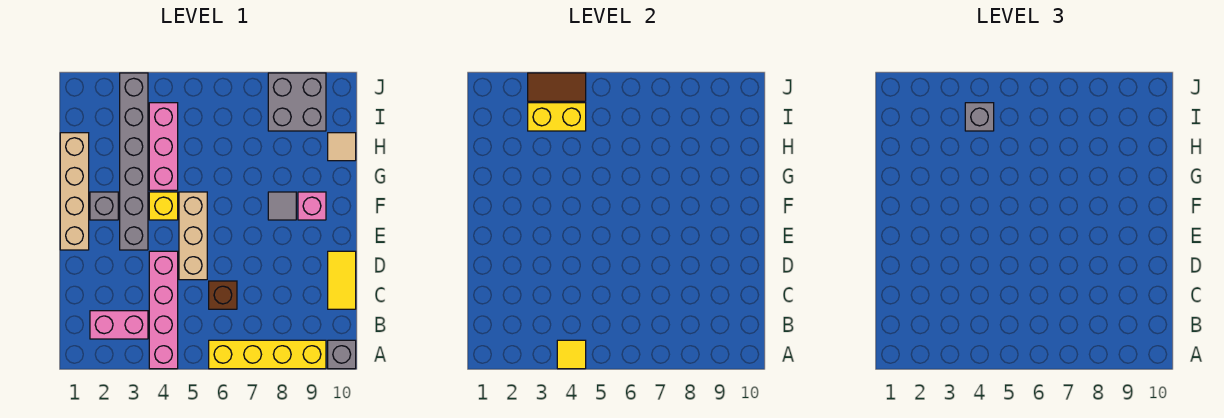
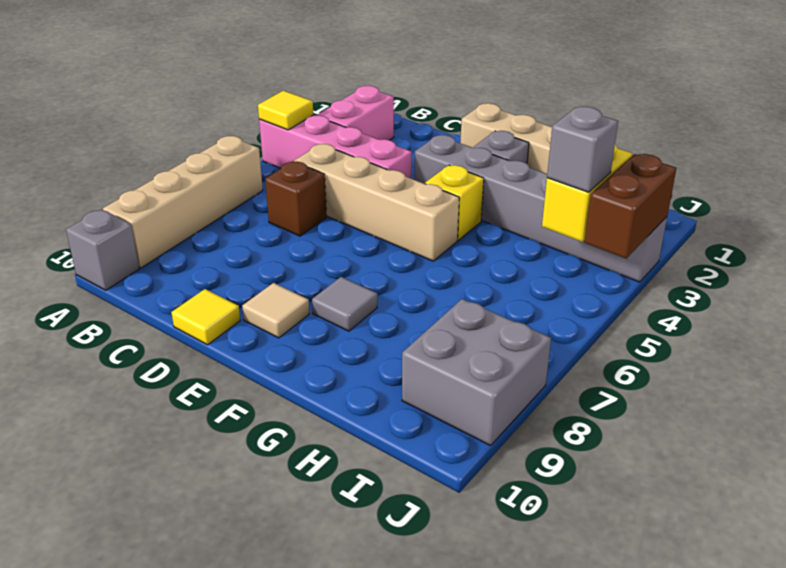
yellow 1x4 brick [209,340,326,369] -> tan 1x4 brick [103,136,263,268]
yellow 1x2 tile [328,251,356,309] -> yellow 1x1 tile [171,289,240,345]
tan 1x3 brick [179,192,207,280] -> tan 1x4 brick [294,144,459,261]
pink 1x1 brick [298,192,326,220] -> none
pink 1x3 brick [149,103,178,190] -> none
tan 1x1 tile [328,133,356,161] -> tan 1x1 tile moved to [242,283,309,338]
brown 1x2 tile [528,73,586,101] -> brown 1x2 brick [584,154,676,258]

